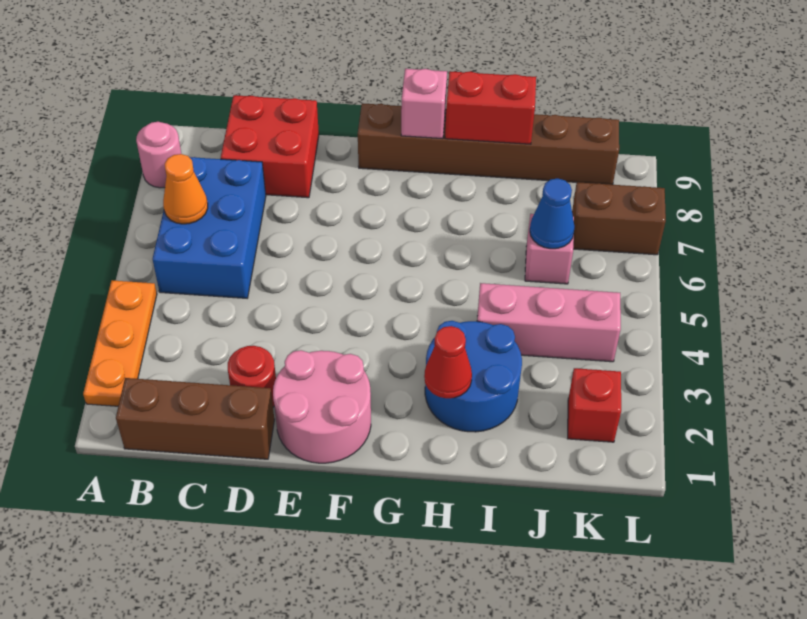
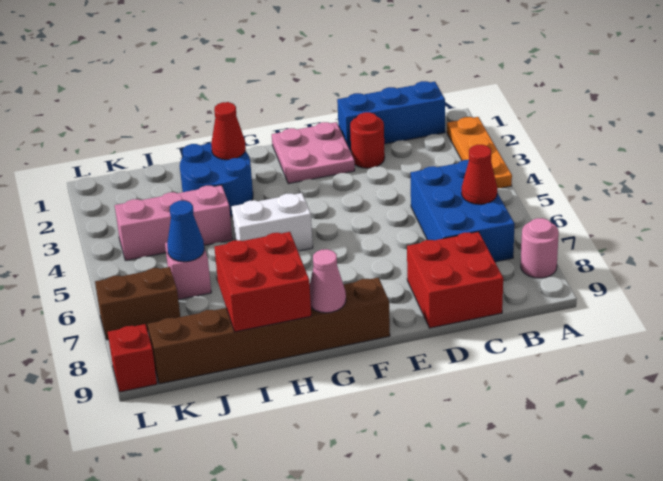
brown 1x3 brick [116,378,275,459] -> blue 1x3 brick [337,81,445,150]
orange 1x1 cone [163,154,208,224] -> red 1x1 cone [462,145,497,204]
pink 2x2 round brick [273,350,371,463] -> pink 2x2 plate [272,122,355,184]
none -> white 1x2 brick [232,193,313,251]
pink 1x1 brick [401,69,447,139] -> pink 1x1 cone [310,249,346,313]
red 1x2 brick [445,71,536,144] -> red 2x2 brick [214,232,311,332]
red 1x1 brick [568,368,621,442] -> red 1x1 brick moved to [108,324,157,392]

